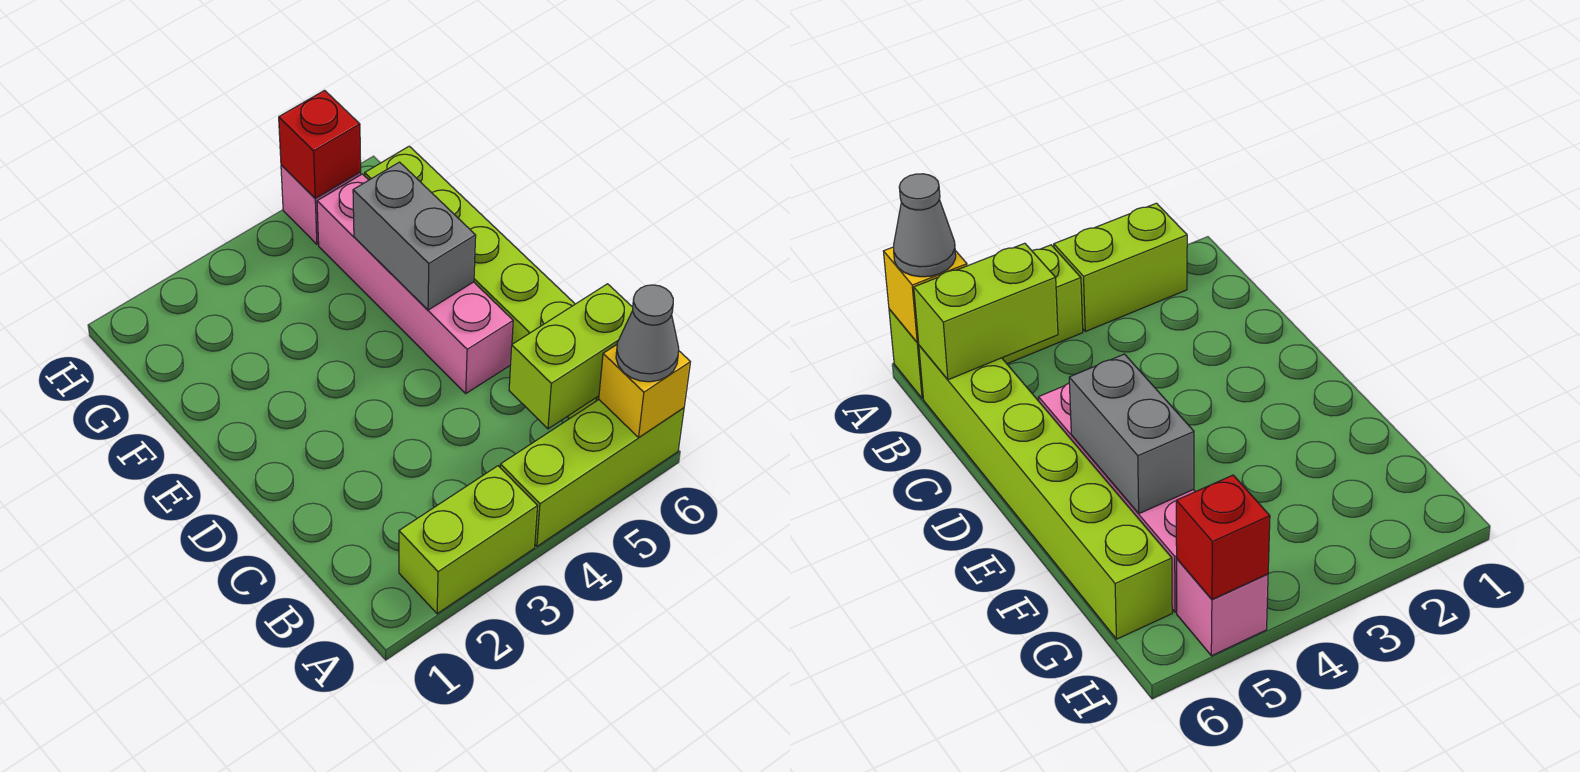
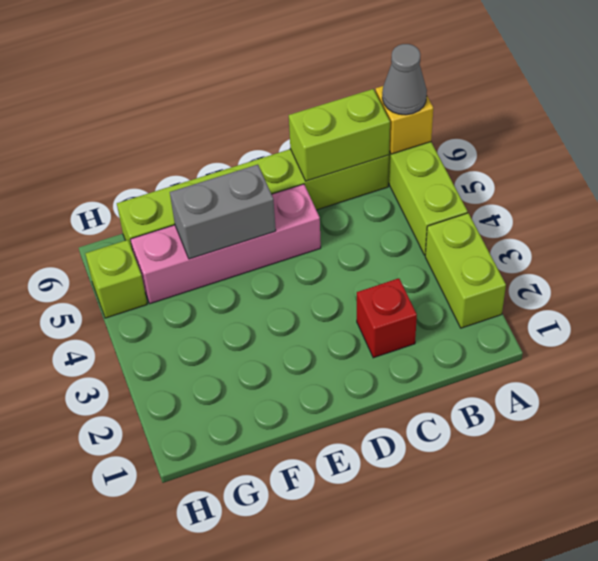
lime 1x2 brick [509,284,633,429] -> lime 1x2 brick turned to [289,89,390,181]
pink 1x1 brick [281,165,361,244] -> lime 1x1 brick [85,240,147,318]
red 1x1 brick [279,90,361,198] -> red 1x1 brick moved to [357,278,417,358]

